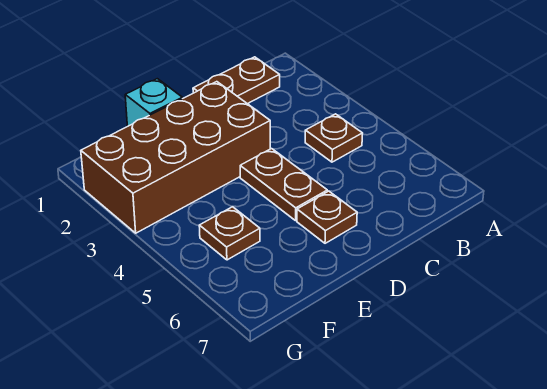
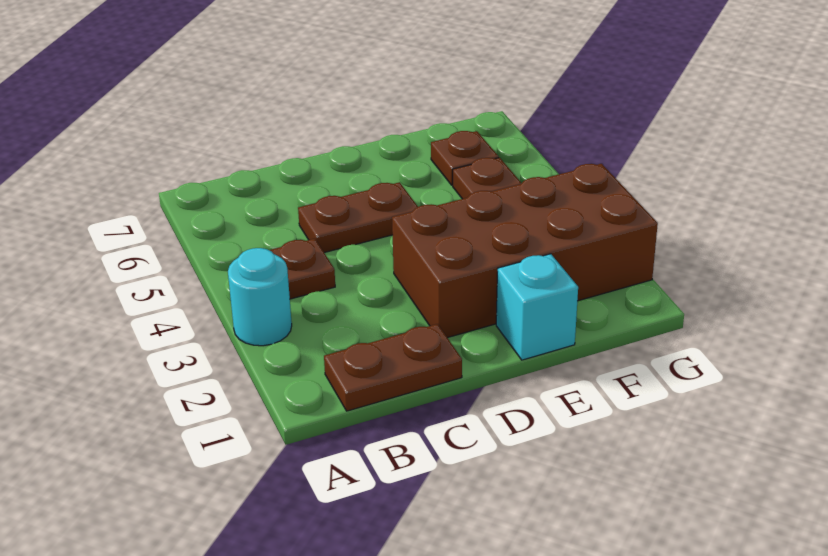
none -> cyan 1x1 round brick [228,248,292,346]
brown 1x2 plate [240,149,327,221] -> brown 1x2 plate turned to [298,182,418,253]
brown 1x1 plate [297,191,357,243] -> brown 1x1 plate moved to [431,131,499,185]

